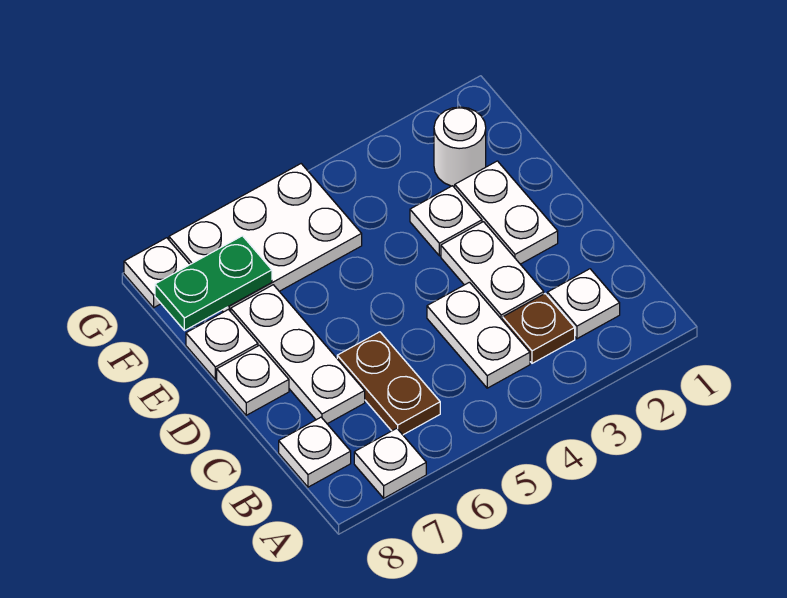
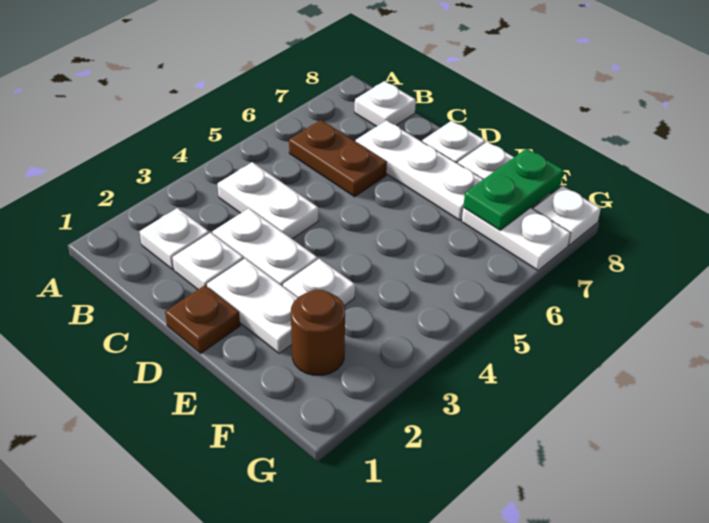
white 1x1 plate [354,428,426,498] -> white 1x1 plate moved to [173,233,243,289]
brown 1x1 plate [503,294,575,363] -> brown 1x1 plate moved to [165,285,240,353]
white 1x1 round brick [434,107,486,187] -> brown 1x1 round brick [291,290,345,375]
white 2x3 plate [169,164,362,312] -> white 1x2 plate [462,208,570,270]

